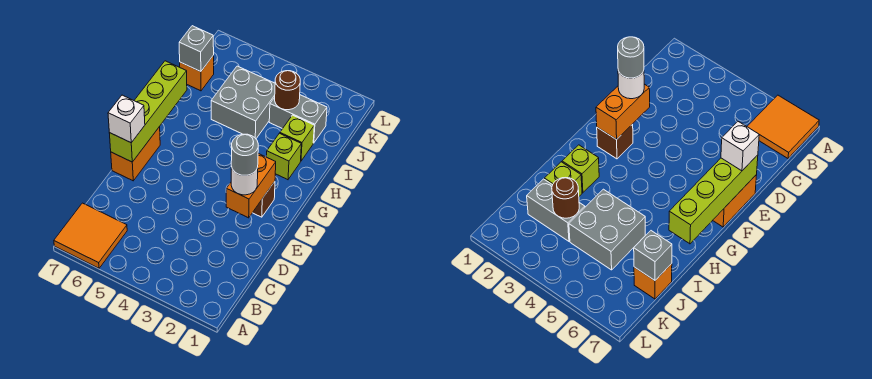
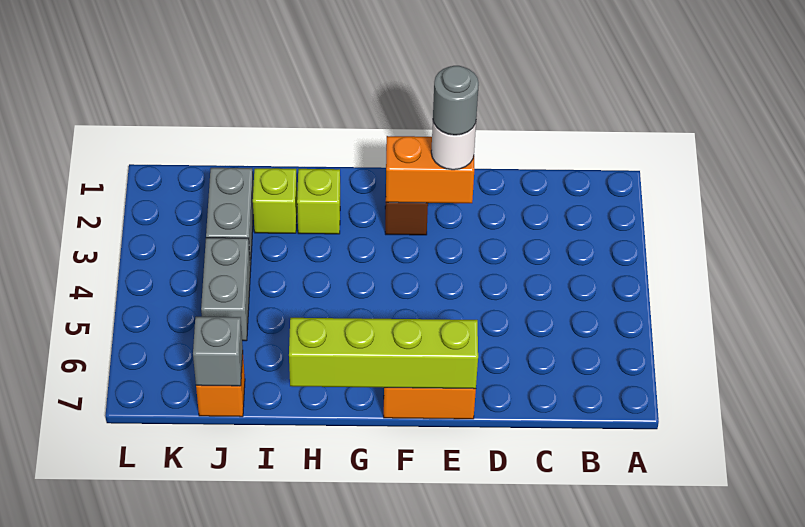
orange 2x2 tile [54,203,127,268] -> none
white 1x1 brick [108,95,145,143] -> none
grey 2x2 brick [211,66,275,138] -> grey 1x2 brick [201,238,251,341]
brown 1x1 round brick [275,71,300,110] -> none

